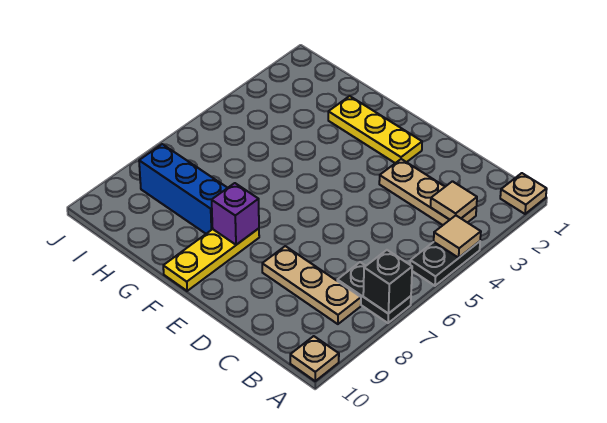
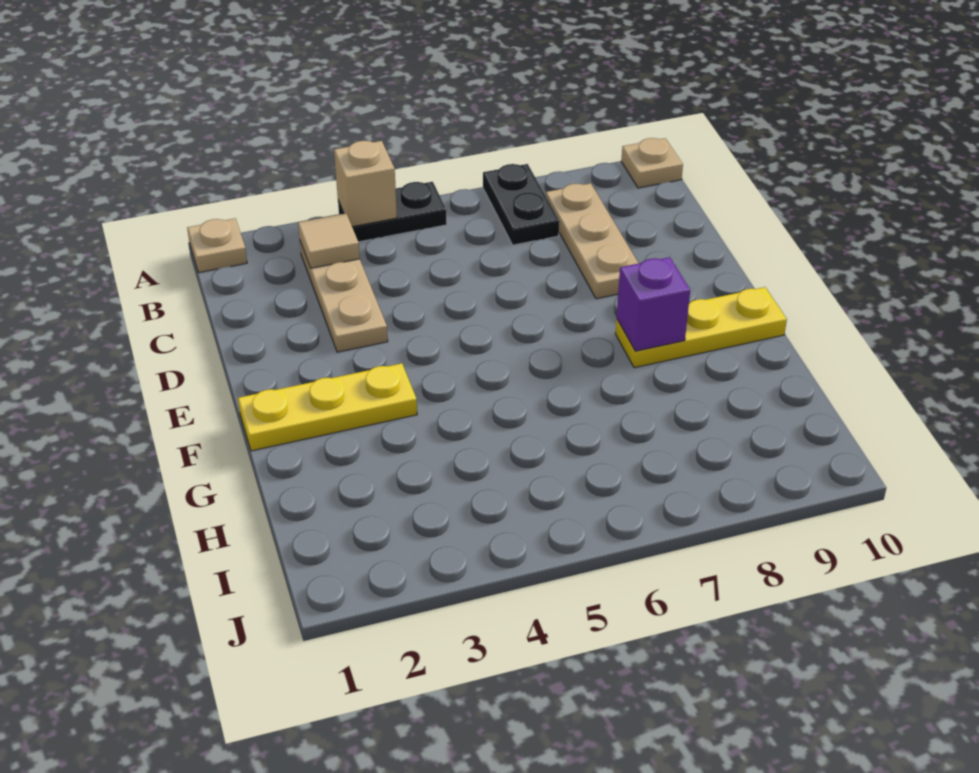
tan 1x1 tile [434,216,481,258] -> tan 1x1 brick [334,141,397,227]
black 1x1 brick [363,250,412,314] -> none
yellow 1x3 plate [328,96,422,163] -> yellow 1x3 plate turned to [238,363,417,451]
blue 1x3 brick [139,144,227,234] -> none

